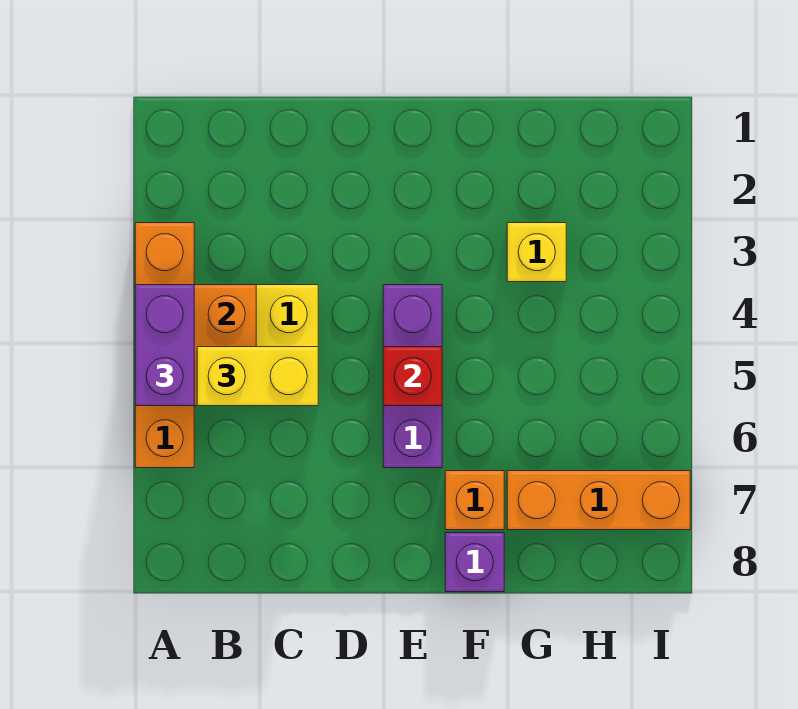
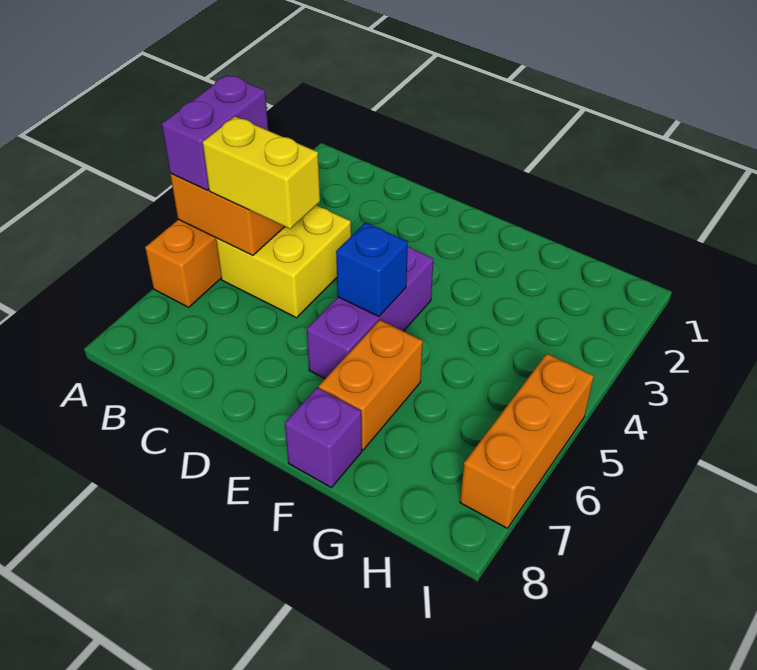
red 1x1 brick [383,347,442,406] -> blue 1x1 brick [336,223,408,317]
orange 1x1 brick [445,471,504,530] -> orange 1x2 brick [319,320,423,450]
yellow 1x1 brick [507,223,566,282] -> none
orange 1x3 brick [507,471,690,530] -> orange 1x3 brick turned to [460,354,594,528]

